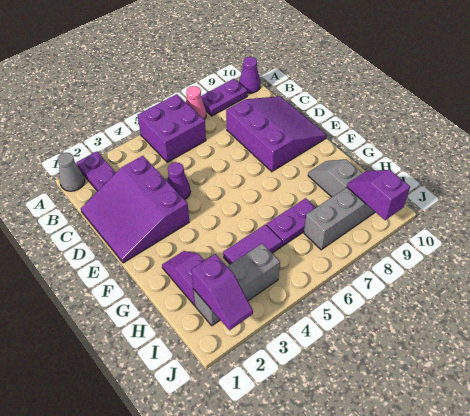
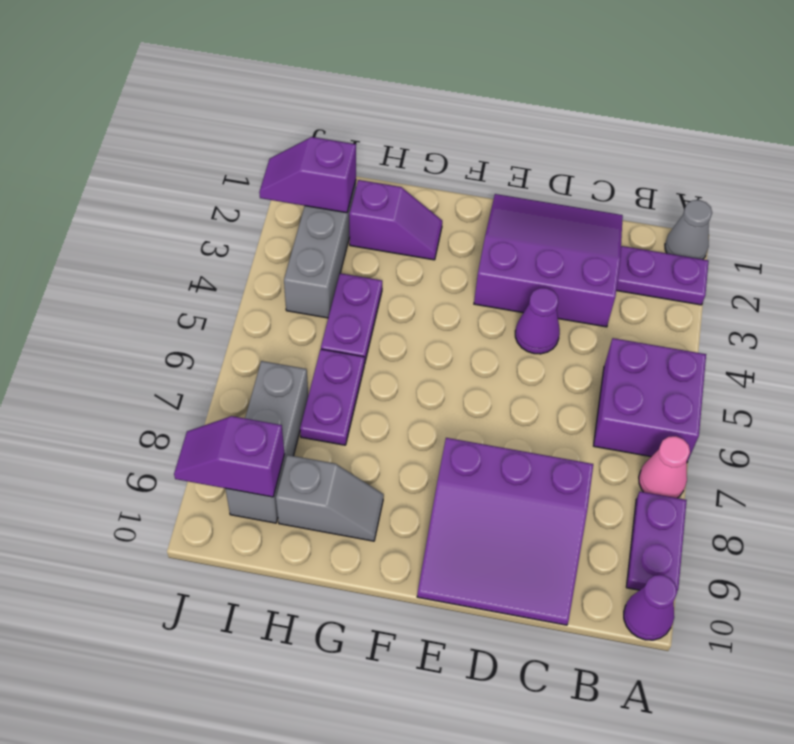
purple 1x2 tile [223,224,282,264] -> purple 1x2 plate [321,273,382,364]
purple 1x2 slope [347,170,410,220] -> purple 1x2 slope turned to [174,416,284,497]

